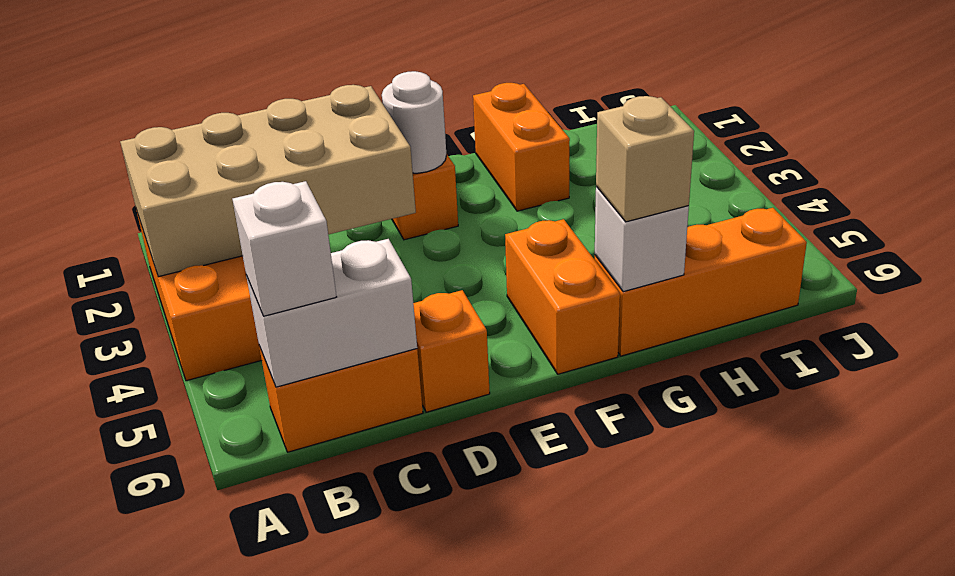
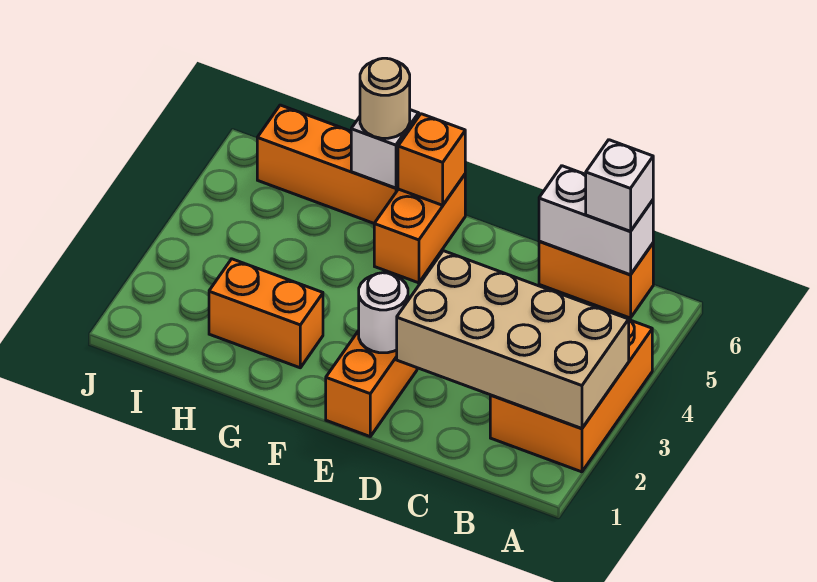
orange 1x1 brick [413,290,490,412] -> orange 1x1 brick moved to [398,114,465,205]
orange 1x2 brick [473,83,570,211] -> orange 1x2 brick turned to [209,259,323,368]
tan 1x1 brick [596,96,694,222] -> tan 1x1 round brick [360,58,410,138]

